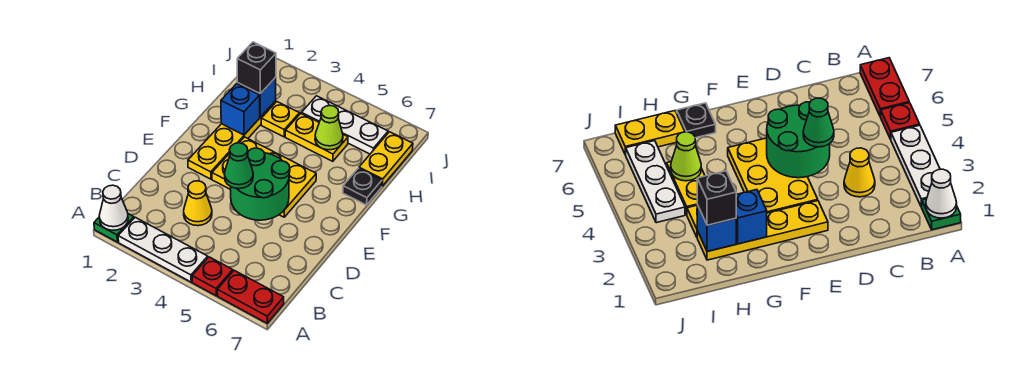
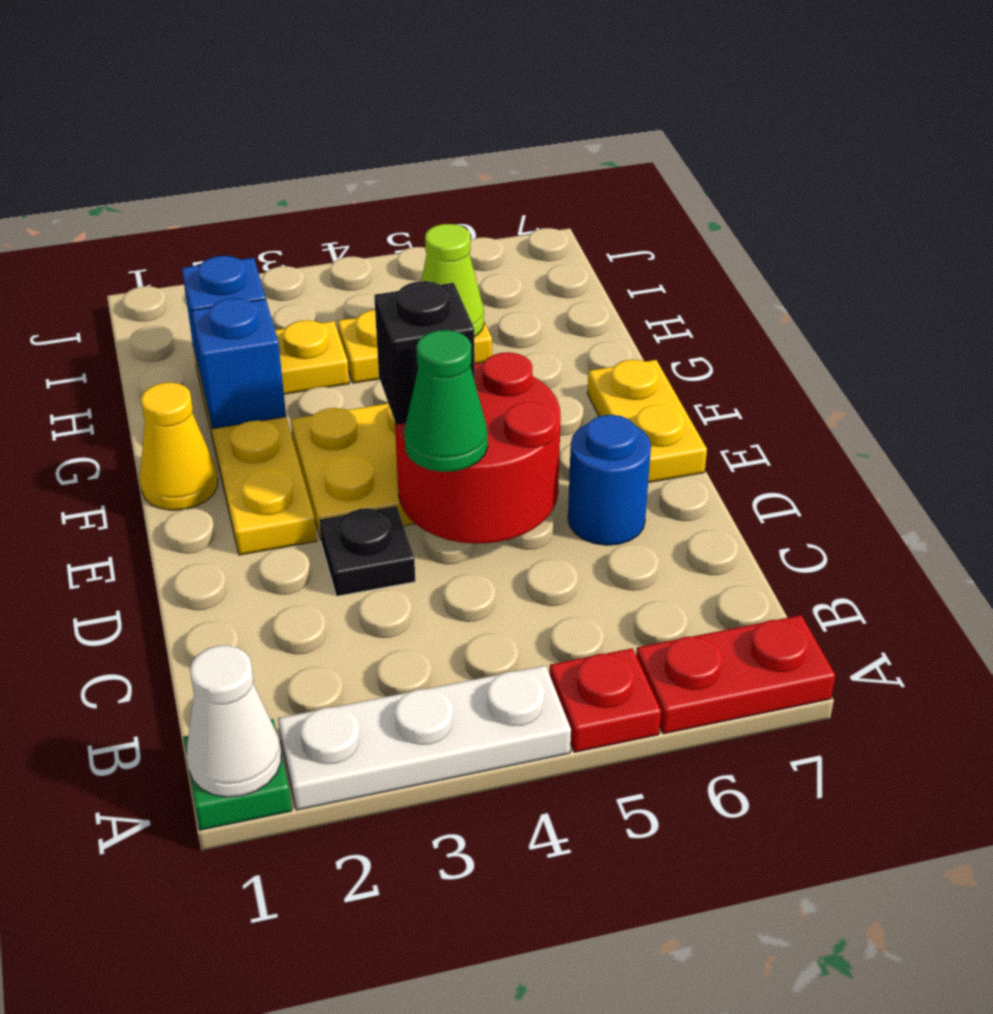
yellow 1x1 cone [184,181,212,226] -> yellow 1x1 cone moved to [140,382,218,510]
green 2x2 round brick [231,148,290,220] -> red 2x2 round brick [395,352,561,544]
none -> blue 1x1 round brick [568,415,651,545]
black 1x1 plate [343,168,382,205] -> black 1x1 plate moved to [319,506,415,596]
black 1x1 brick [237,42,276,94] -> black 1x1 brick moved to [374,281,475,424]
yellow 1x2 plate [359,132,413,186] -> yellow 1x2 plate moved to [587,360,707,483]
white 1x3 plate [301,96,388,154] -> none

